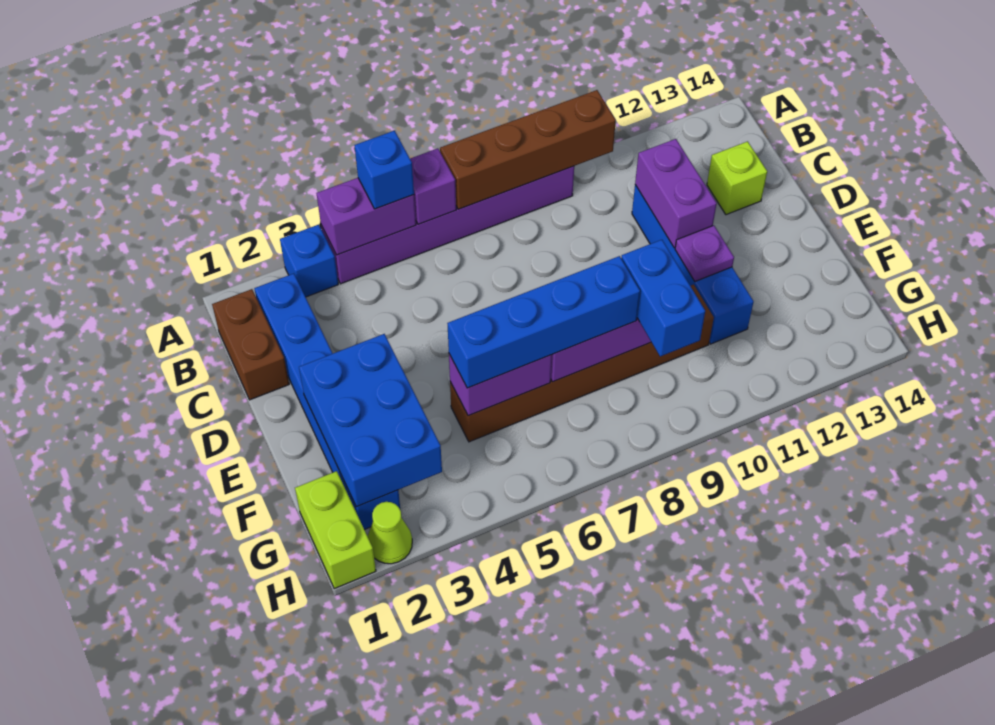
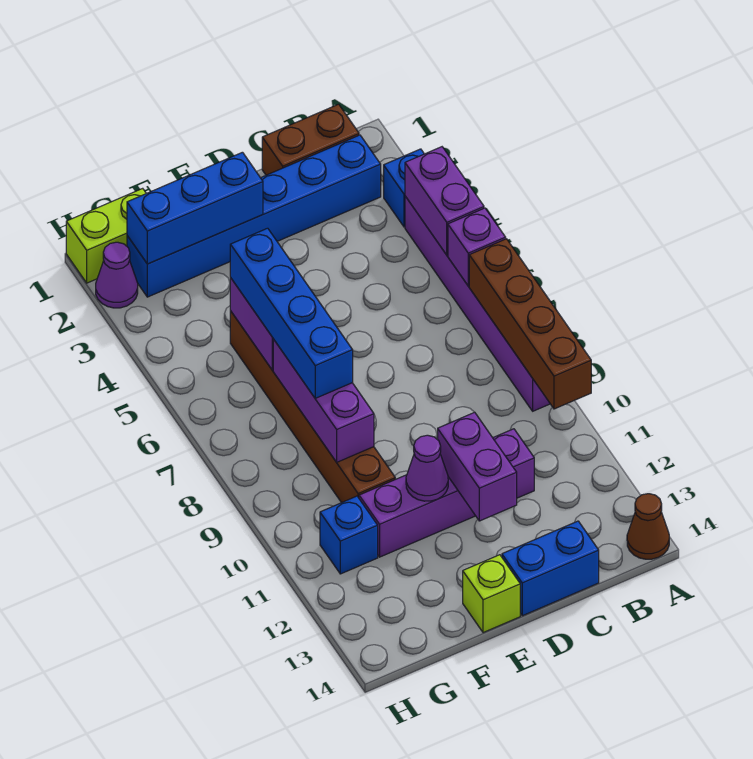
blue 1x1 brick [355,131,414,209] -> blue 1x1 brick moved to [320,496,378,574]
none -> brown 1x1 cone [627,494,669,559]
blue 1x4 brick [632,185,754,344] -> purple 1x4 brick [359,429,534,557]
purple 1x2 brick [635,139,717,248] -> purple 1x2 brick turned to [438,412,517,521]
lime 1x1 brick [707,141,767,215] -> lime 1x1 brick moved to [463,555,520,633]
blue 2x3 brick [299,334,442,507] -> blue 1x3 brick [127,152,263,264]
purple 1x1 plate [675,225,734,281] -> purple 1x1 cone [406,435,448,501]
blue 1x2 brick [621,240,705,357] -> blue 1x2 brick moved to [502,521,599,616]
lime 1x1 cone [368,502,412,564] -> purple 1x1 cone [96,242,138,308]

